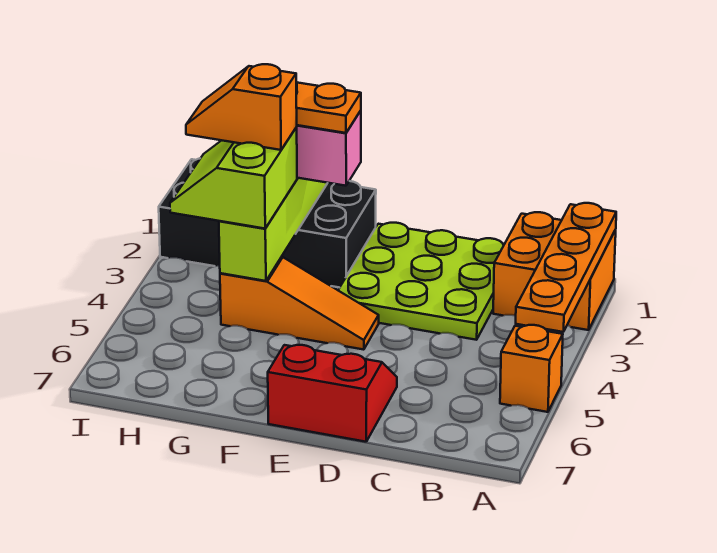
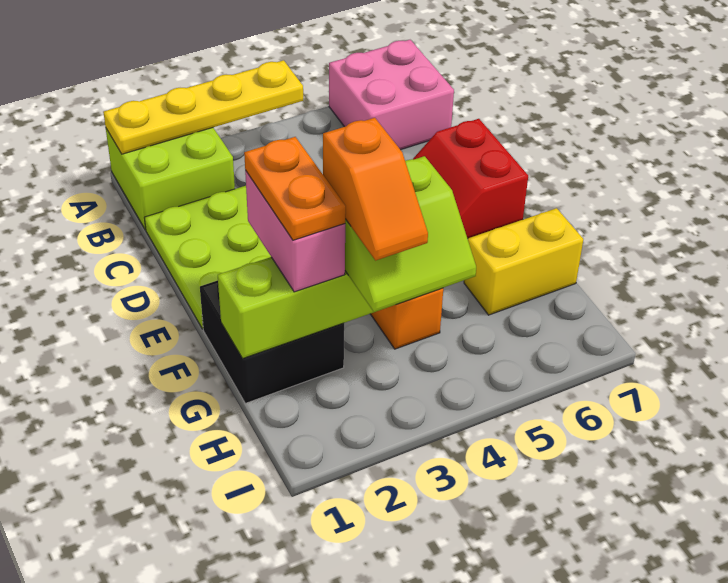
orange 2x2 brick [493,212,616,330] -> lime 2x2 brick [106,128,235,230]
orange 1x4 plate [516,203,616,332] -> yellow 1x4 plate [103,60,303,154]
orange 1x1 brick [500,325,563,412] -> none
none -> pink 2x2 brick [329,40,454,150]
black 2x4 brick [159,159,376,288] -> black 2x2 brick [200,280,344,403]
none -> yellow 1x2 brick [464,208,583,315]

